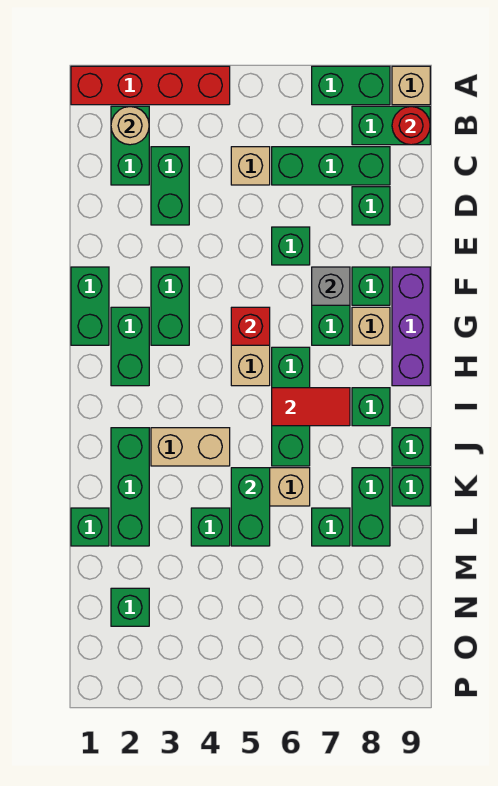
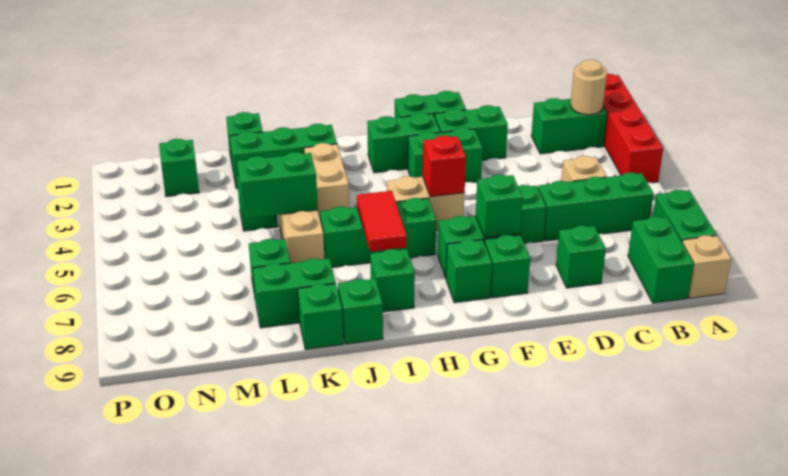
red 1x1 round brick [392,107,430,145] -> none
green 1x2 brick [151,147,189,225] -> green 1x2 brick moved to [435,105,508,160]
green 1x3 brick [272,147,390,185] -> green 1x3 brick turned to [538,173,654,241]
grey 1x1 brick [312,267,350,305] -> green 1x1 brick [476,174,523,238]
purple 1x3 brick [392,267,430,386] -> none
tan 1x1 brick [352,307,390,345] -> green 1x1 brick [446,240,492,303]

